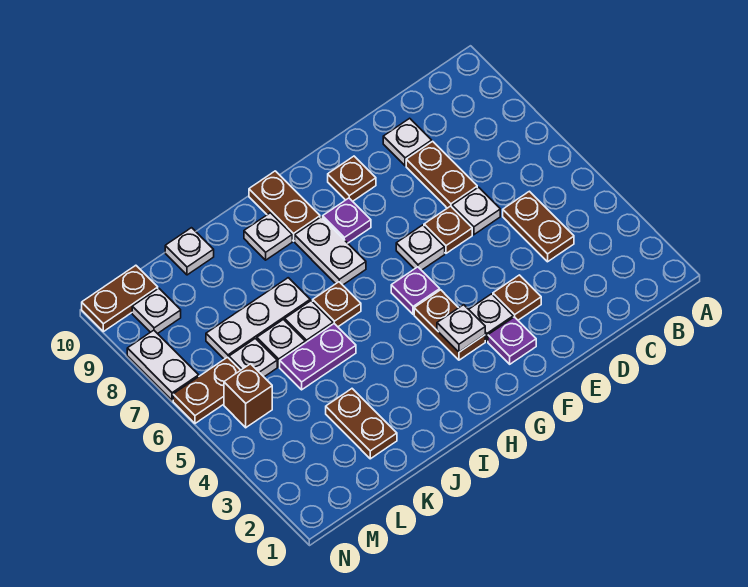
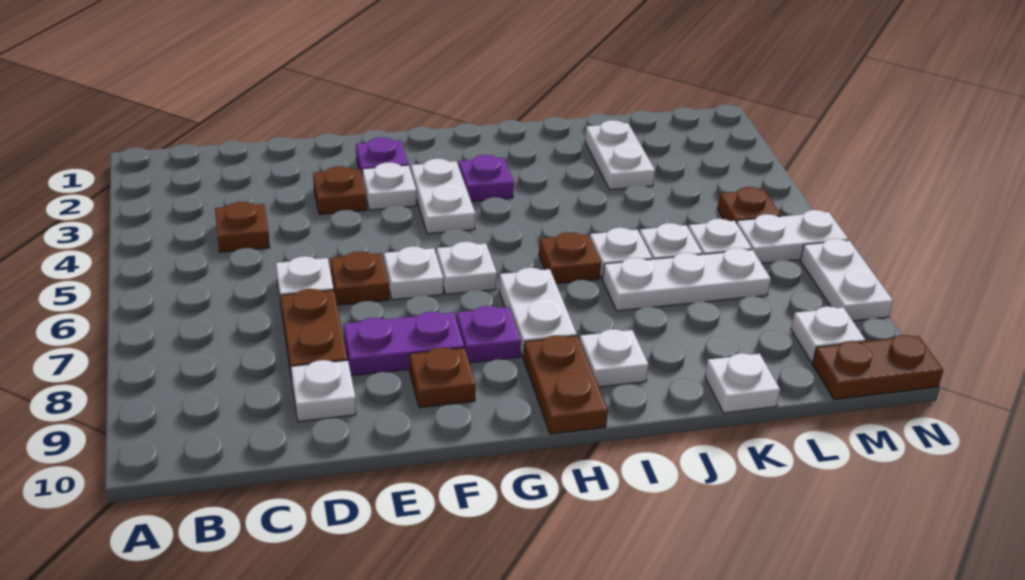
brown 1x2 plate [503,191,574,262] -> brown 1x1 plate [215,202,270,252]
brown 1x2 plate [414,290,485,360] -> white 1x2 plate [411,159,475,234]
white 1x1 plate [437,305,485,352] -> white 1x1 plate moved to [437,242,497,294]
purple 1x1 plate [391,267,440,314] -> purple 1x1 plate moved to [459,155,514,201]
purple 1x2 plate [280,324,356,390] -> purple 1x2 plate moved to [344,312,464,376]
brown 1x2 plate [326,389,397,459] -> white 1x2 plate [585,120,655,190]
brown 1x1 brick [224,364,272,428] -> brown 1x1 plate [718,187,781,223]
brown 1x2 plate [173,357,241,423] -> white 1x2 plate [737,210,848,263]

